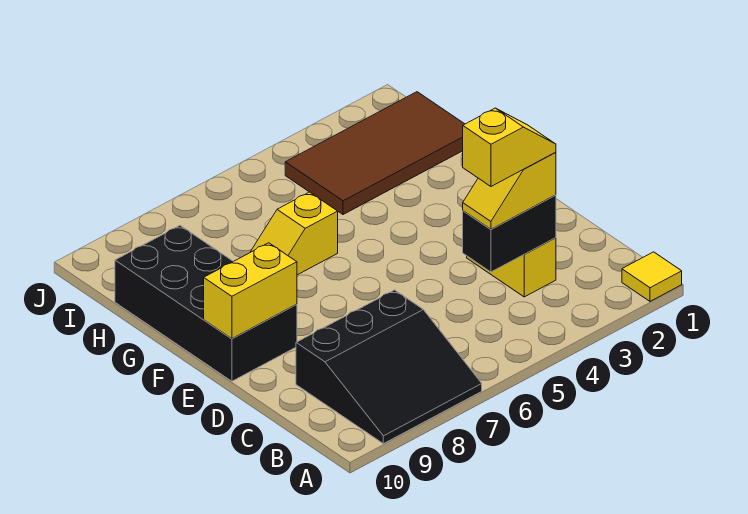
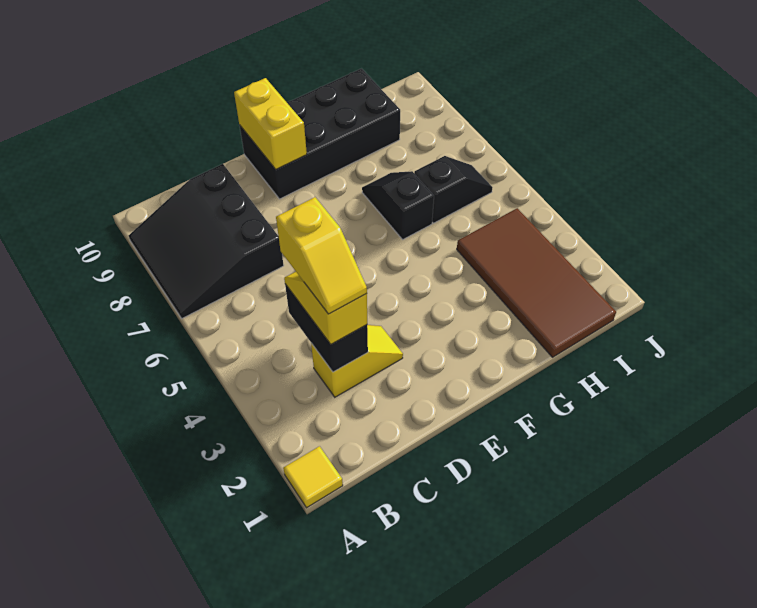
yellow 1x2 slope [251,192,338,275] -> black 1x2 slope [362,171,434,239]
none -> black 1x2 slope [414,156,493,223]

